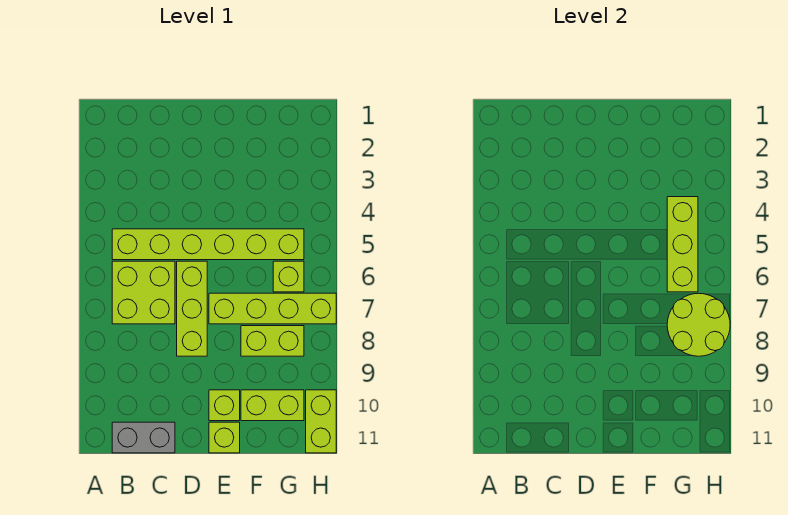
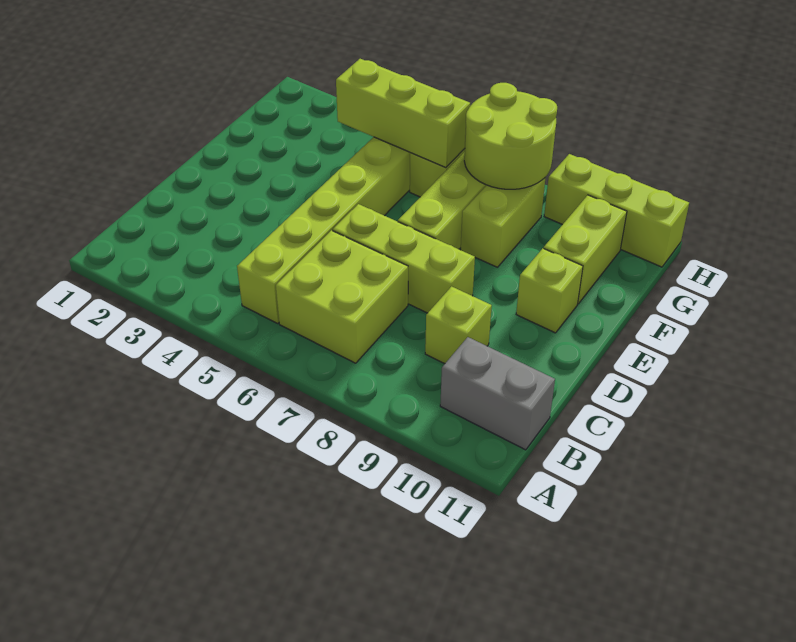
grey 1x2 brick [112,422,175,453] -> grey 1x2 brick turned to [440,337,555,450]
lime 1x1 brick [209,422,240,453] -> lime 1x1 brick moved to [425,286,492,364]
lime 1x2 brick [306,390,336,453] -> lime 1x3 brick [544,154,689,267]

